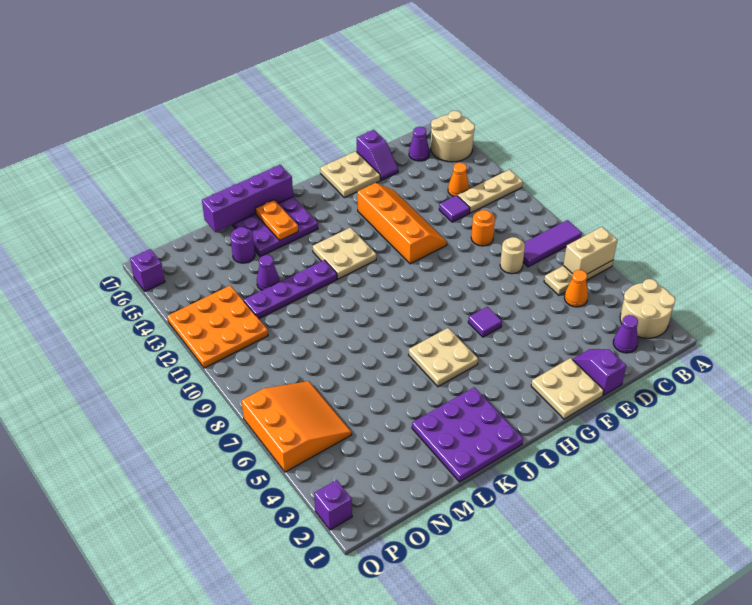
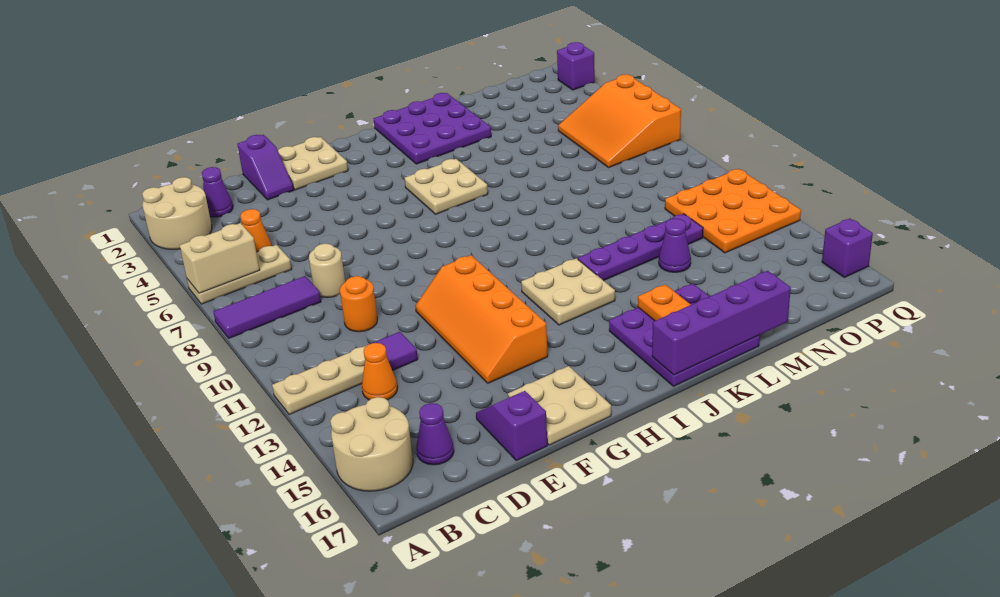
purple 1x1 tile [468,307,502,337] -> none
purple 1x1 round brick [230,227,255,263] -> none

